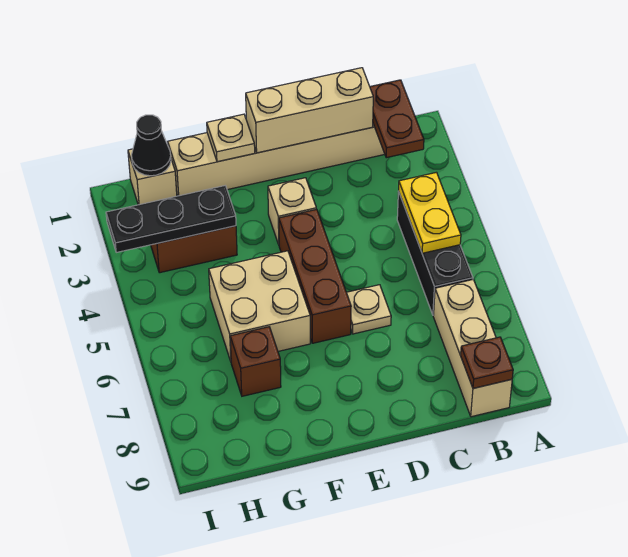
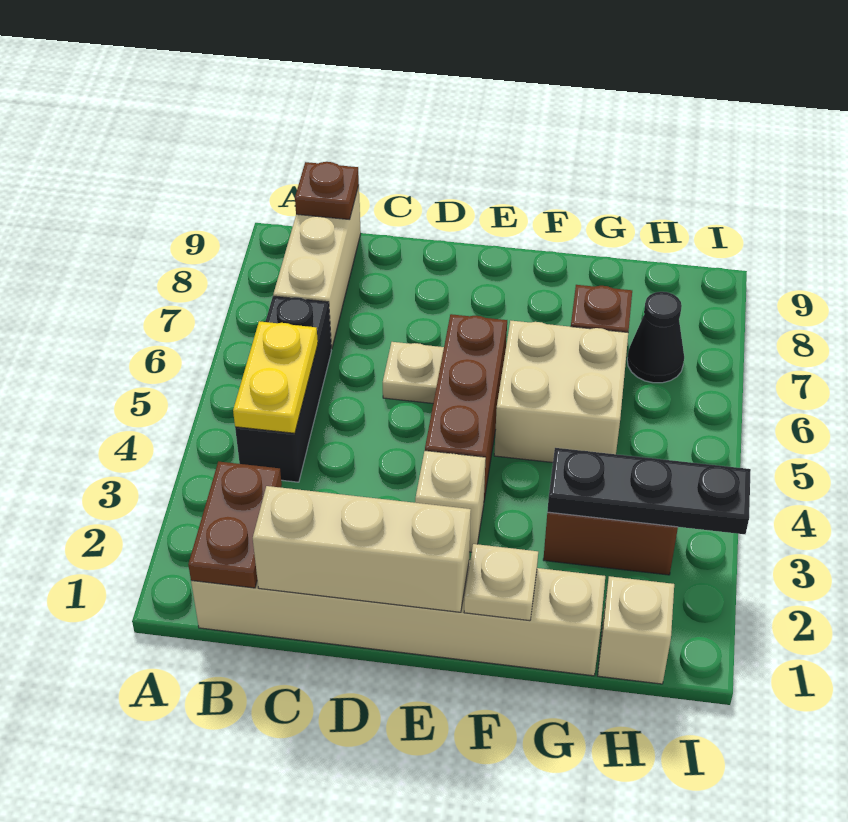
black 1x1 cone [132,115,171,176] -> black 1x1 cone moved to [627,292,684,383]

